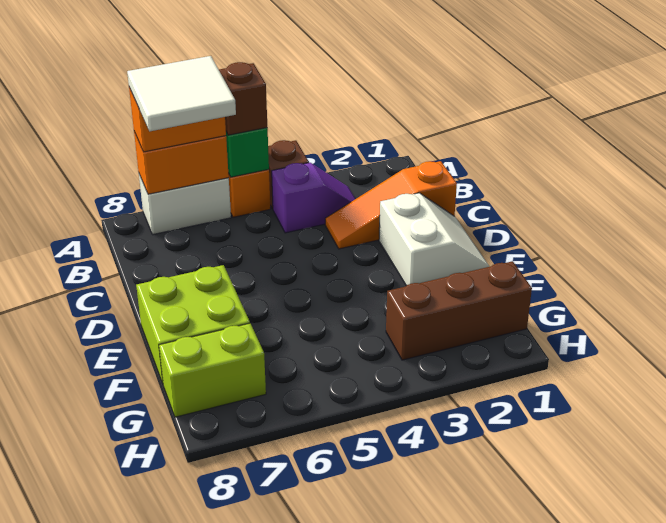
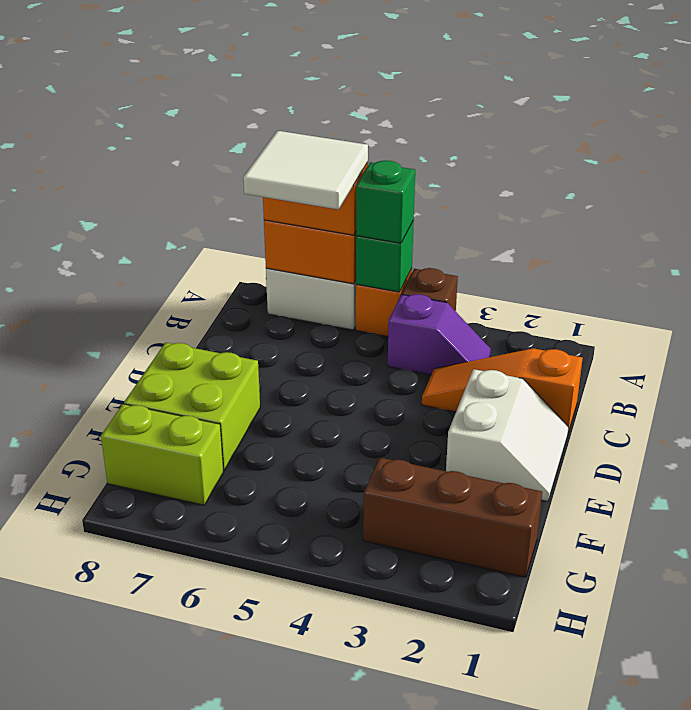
brown 1x1 brick [219,62,267,135] -> green 1x1 brick [356,160,415,243]

